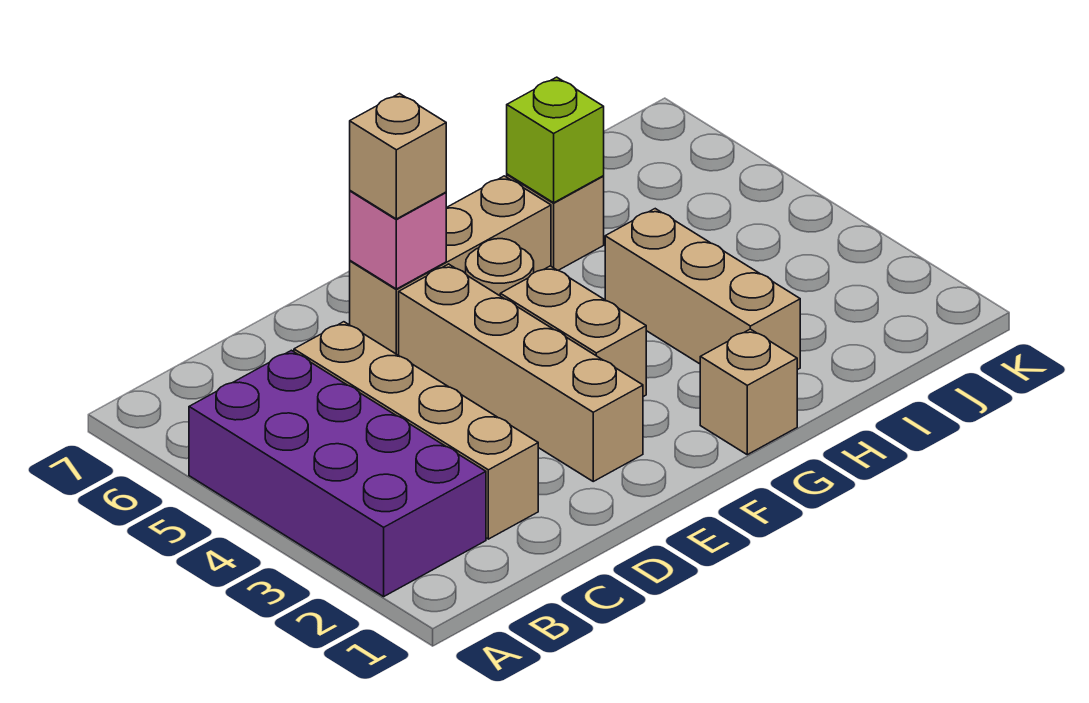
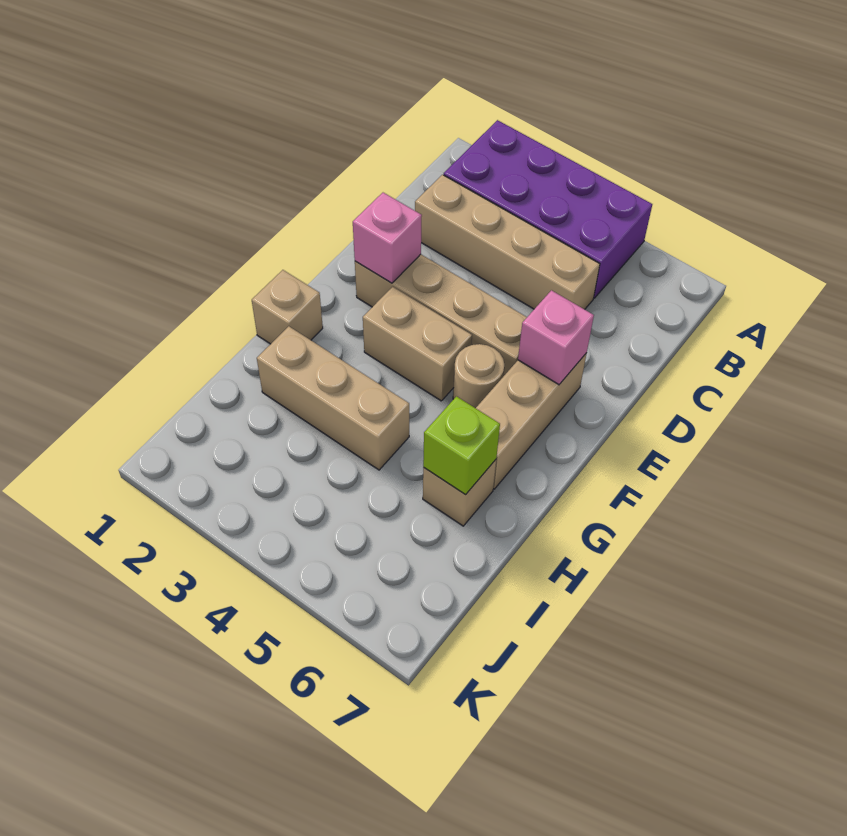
none -> pink 1x1 brick [353,193,422,283]
tan 1x1 brick [350,94,446,219] -> none

